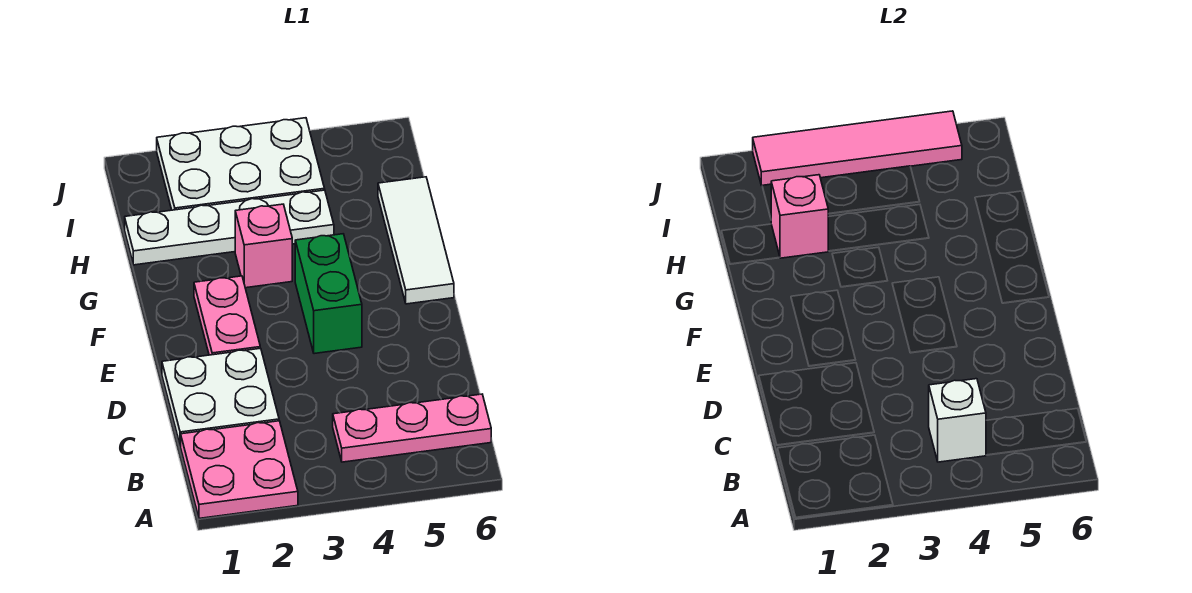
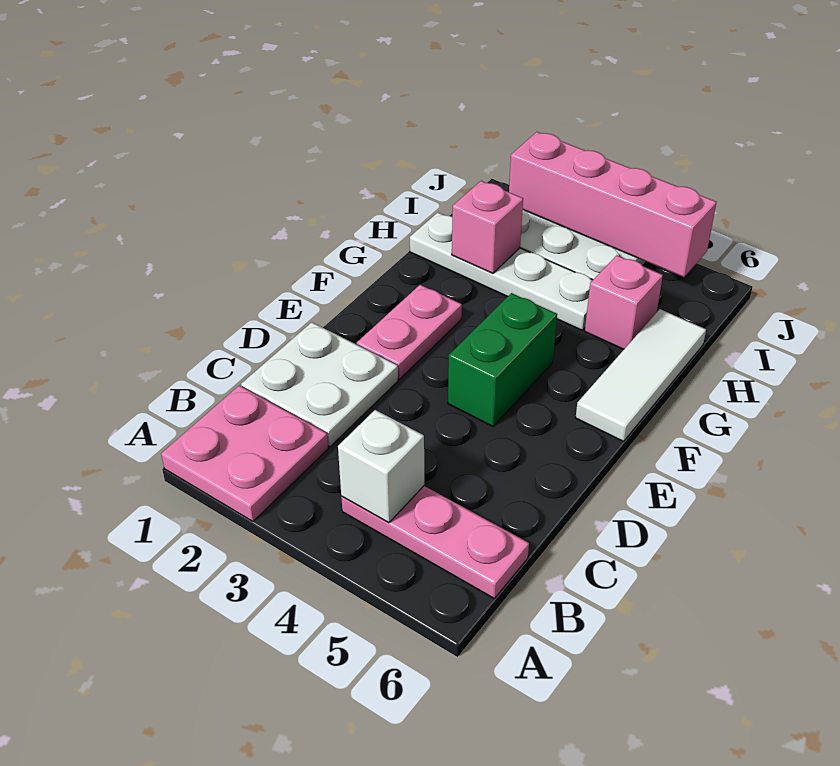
pink 1x1 brick [235,204,292,288] -> pink 1x1 brick moved to [585,255,663,349]
pink 1x4 tile [753,111,962,186] -> pink 1x4 brick [509,132,717,277]

